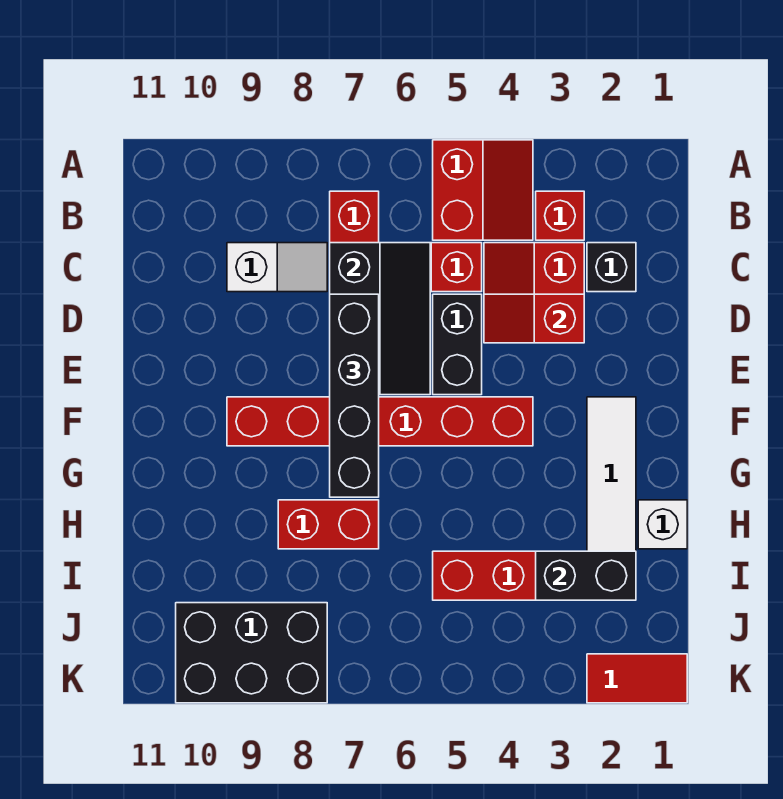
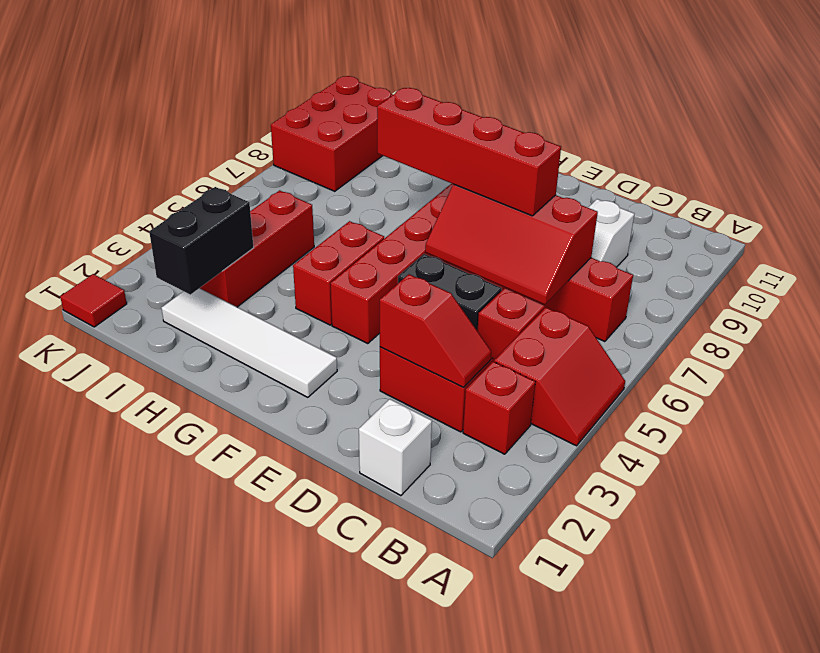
red 2x2 slope [433,140,533,240] -> red 2x2 slope turned to [494,307,625,446]
black 1x1 brick [587,243,636,292] -> none
black 2x3 slope [330,243,430,395] -> red 2x3 slope [425,184,598,305]
red 1x2 slope [484,294,584,343] -> red 1x2 slope turned to [380,274,491,388]
black 1x4 brick [330,294,379,497] -> red 1x4 brick [377,88,561,216]
white 1x1 brick [638,500,687,549] -> white 1x1 brick moved to [359,399,432,496]
red 1x2 brick [278,500,379,549] -> red 1x2 brick moved to [293,221,384,325]
black 2x3 brick [176,603,327,703] -> red 2x3 brick [271,76,393,191]
red 1x2 tile [587,654,687,703] -> red 1x1 tile [60,274,127,327]

